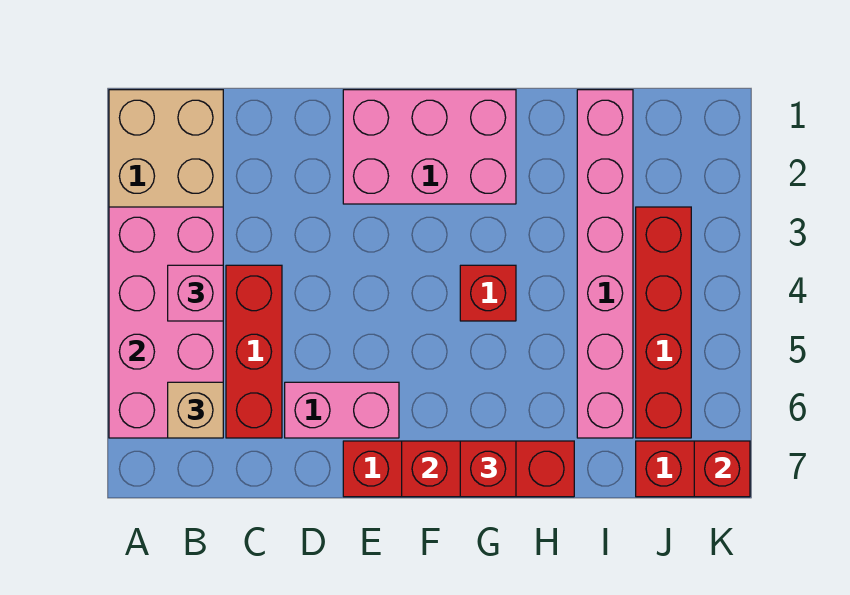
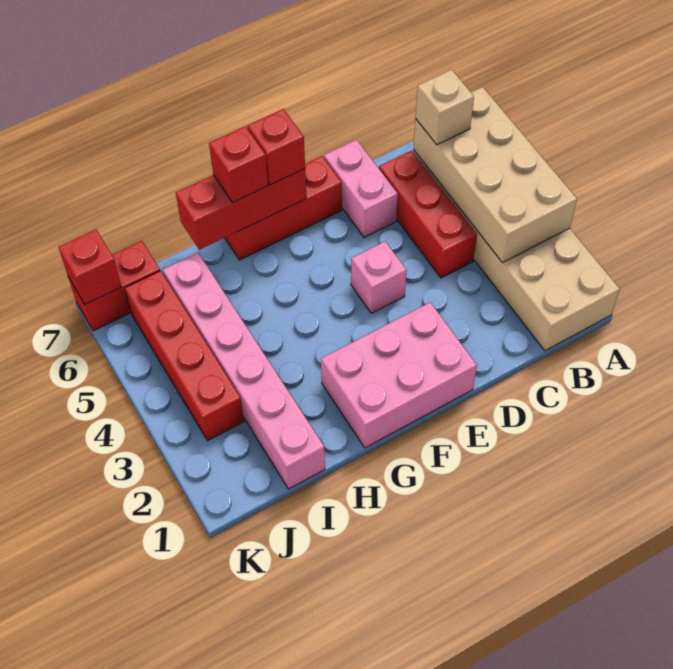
pink 2x4 brick [109,207,223,438] -> tan 2x4 brick [413,87,577,263]
pink 1x1 brick [168,265,223,321] -> pink 1x1 brick moved to [351,241,407,313]
pink 1x2 brick [285,382,399,438] -> pink 1x2 brick turned to [324,140,398,237]
red 1x1 brick [460,265,516,321] -> red 1x1 brick moved to [247,109,305,185]

